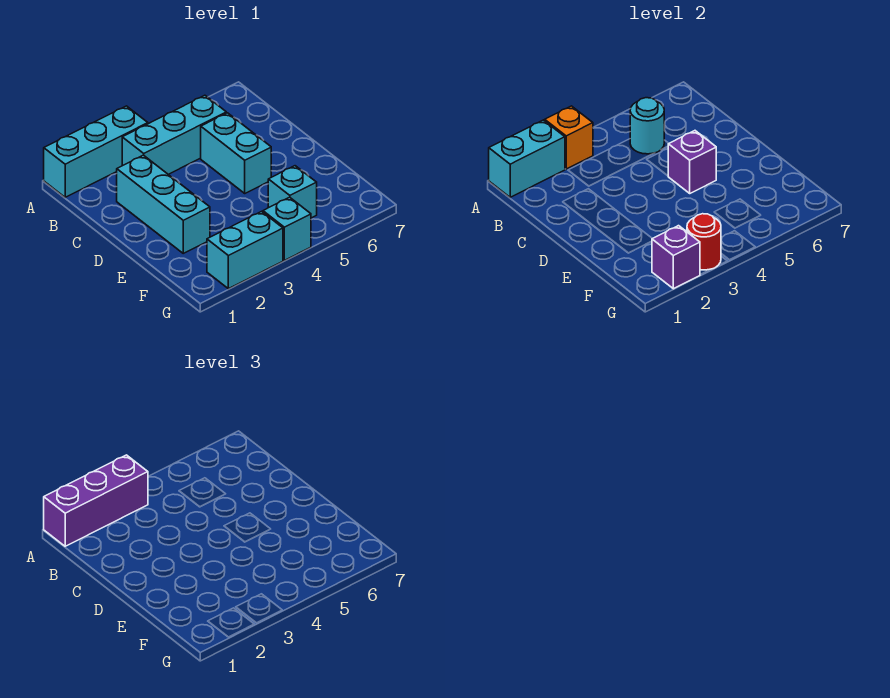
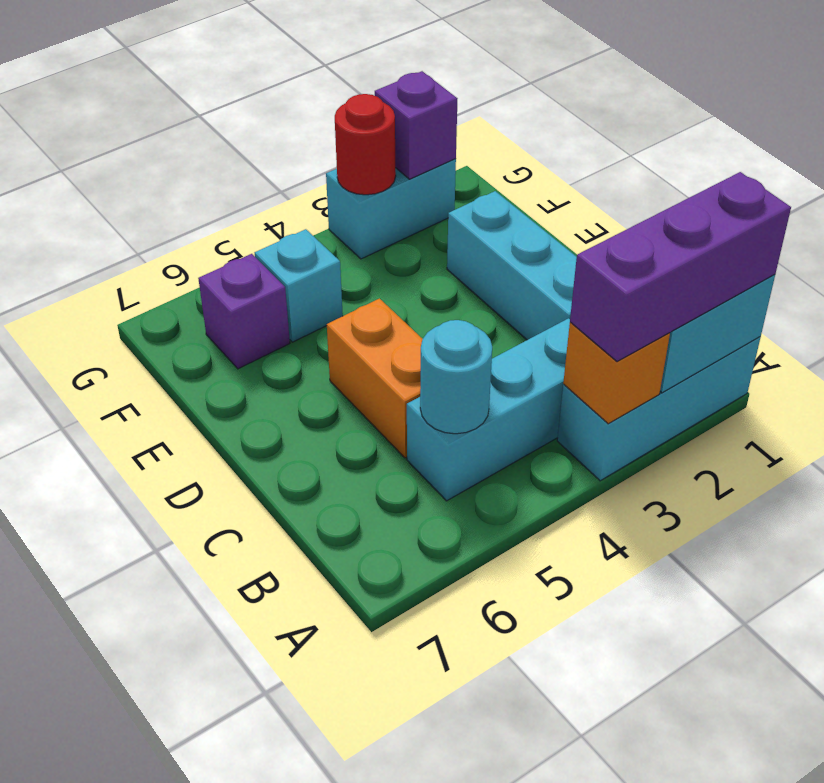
cyan 1x2 brick [201,113,271,193] -> orange 1x2 brick [327,299,422,458]
purple 1x1 brick [668,131,716,193] -> purple 1x1 brick moved to [198,254,290,369]
cyan 1x1 brick [263,197,311,260] -> none

